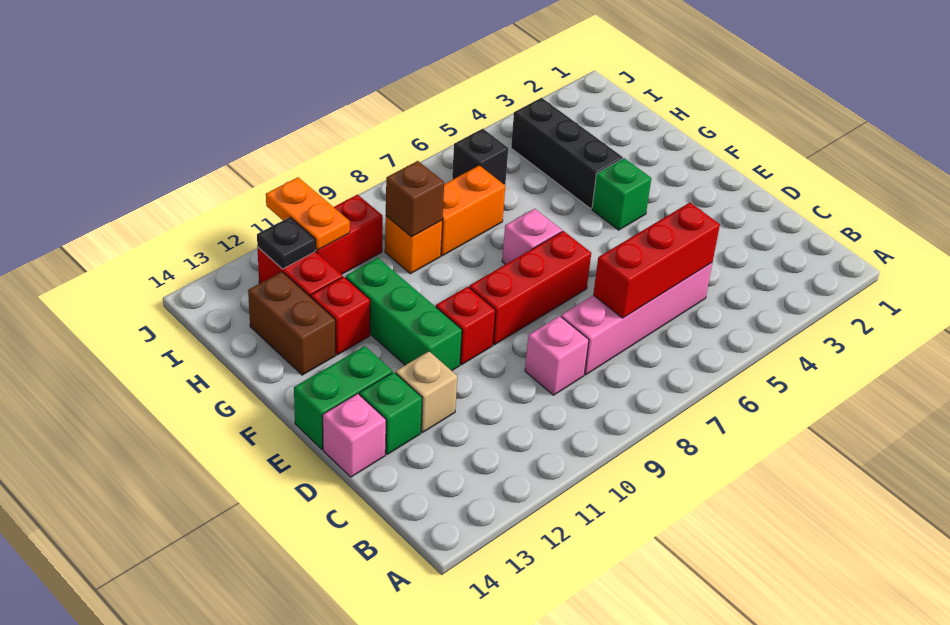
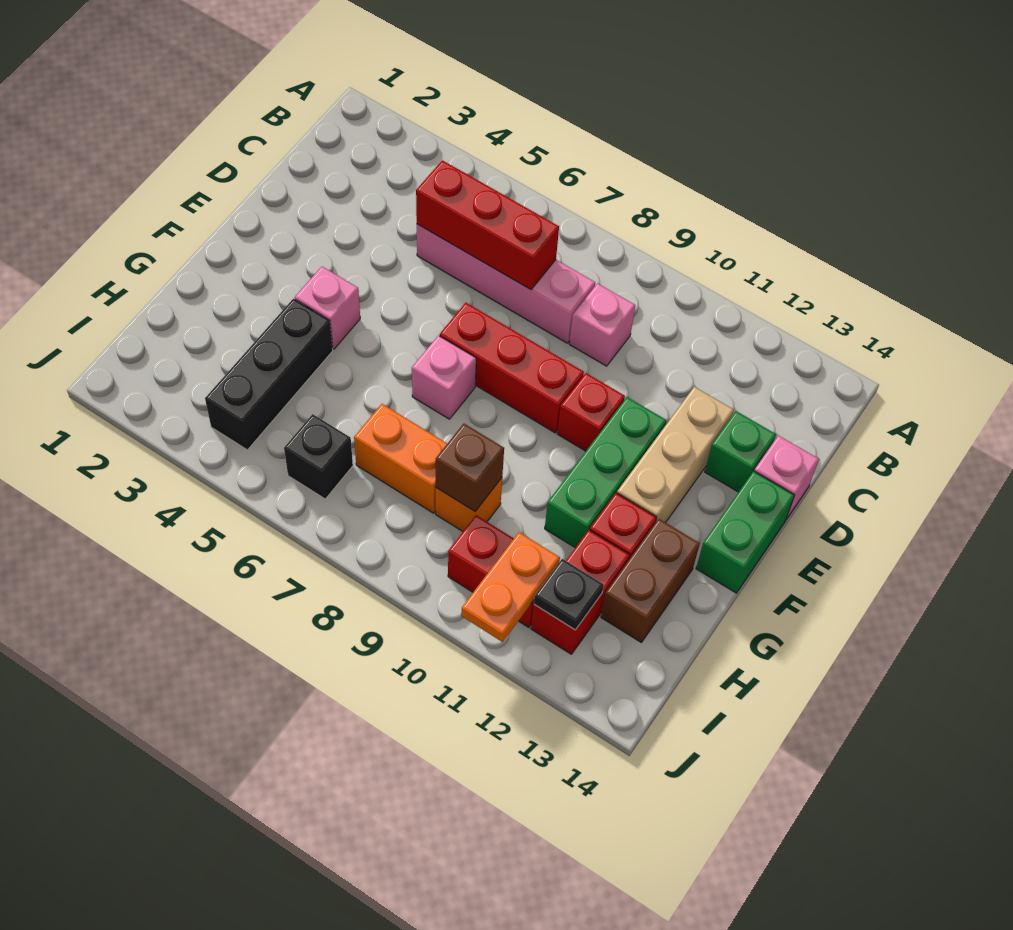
tan 1x1 brick [396,351,457,433] -> tan 1x3 brick [617,387,734,523]
green 1x2 brick [294,346,392,449] -> green 1x2 brick turned to [696,471,794,593]
green 1x1 brick [592,158,651,230] -> pink 1x1 brick [295,267,360,349]

